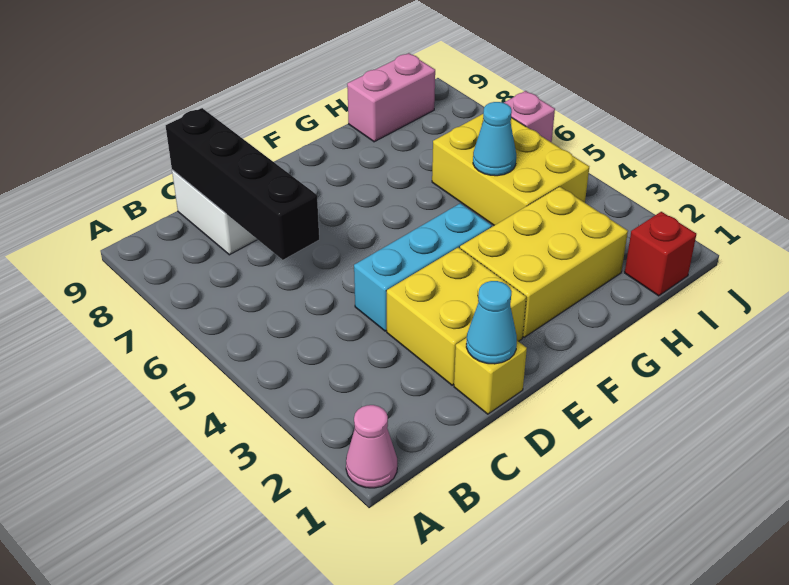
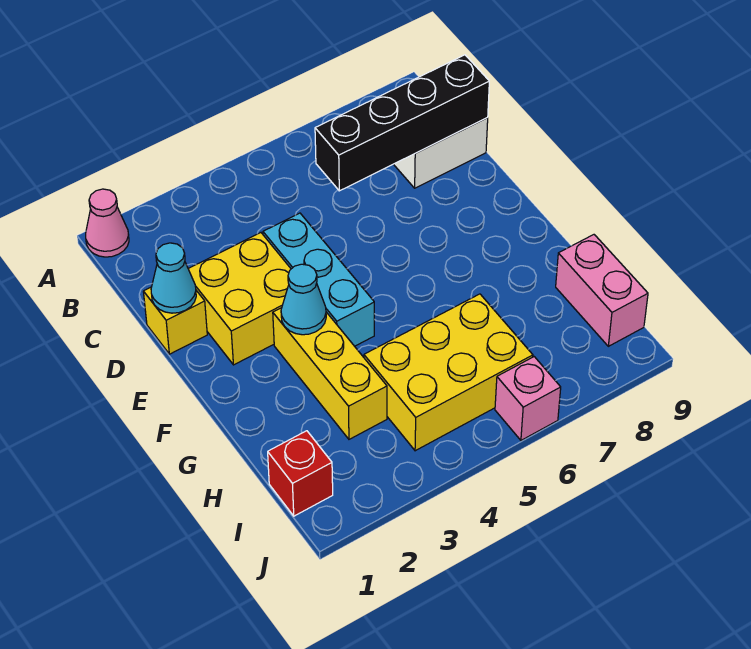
yellow 2x3 brick [460,187,628,337] -> yellow 1x3 brick [273,308,387,439]
cyan 1x1 cone [473,102,516,176] -> cyan 1x1 cone moved to [281,264,326,335]

